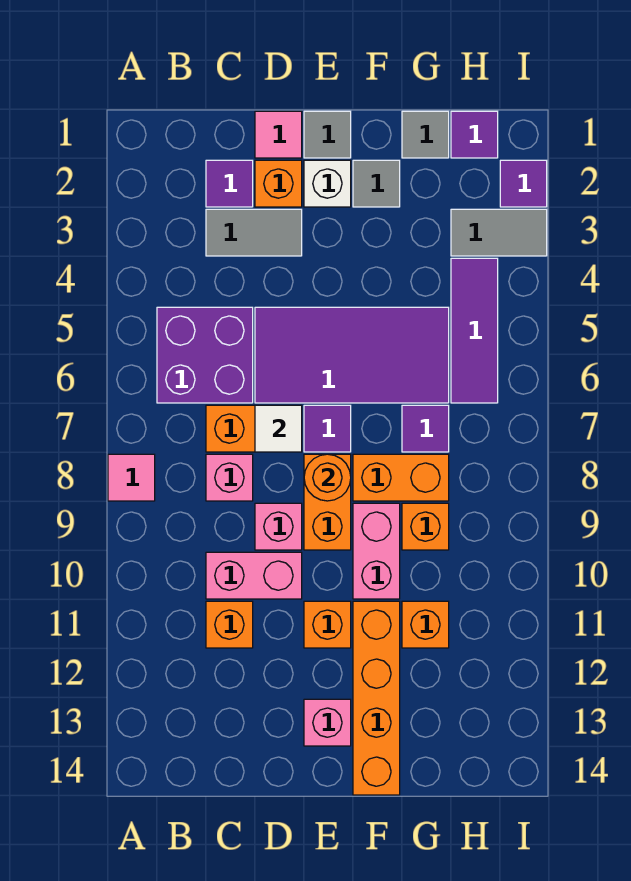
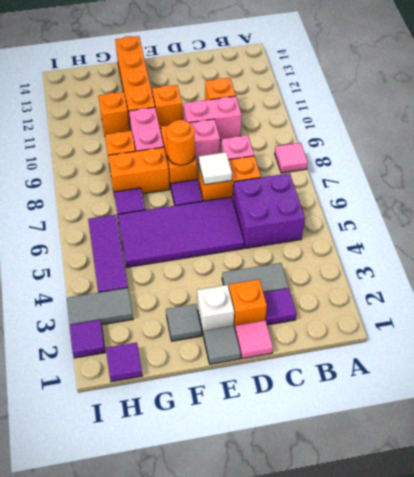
pink 1x1 brick [304,699,351,746] -> none
grey 1x1 tile [402,111,449,158] -> none

